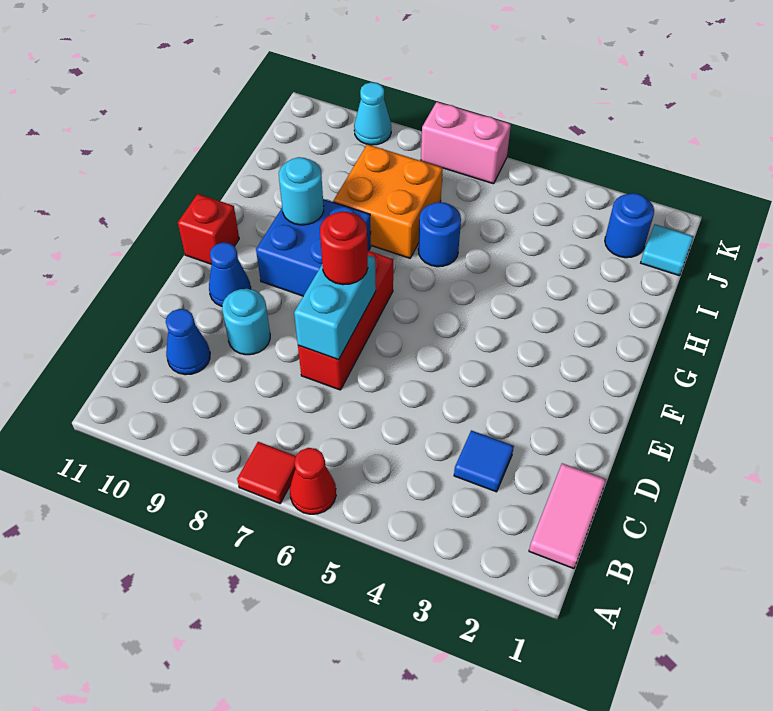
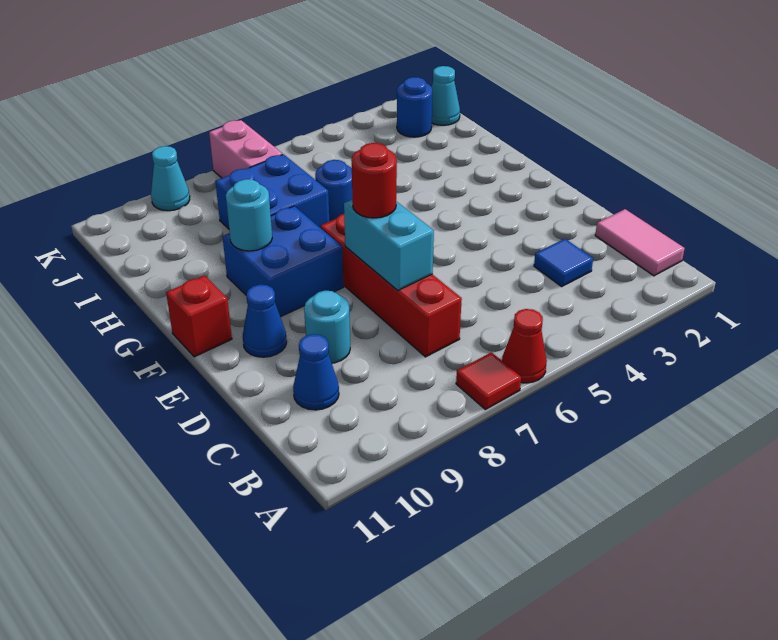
red 1x3 brick [298,250,393,390] -> red 1x4 brick [320,214,462,357]
orange 2x2 brick [333,144,443,258] -> blue 2x2 brick [215,154,329,229]
cyan 1x1 tile [641,224,694,276] -> cyan 1x1 cone [432,66,460,125]
pink 1x2 brick [421,102,511,184] -> pink 1x2 brick turned to [209,120,282,178]

